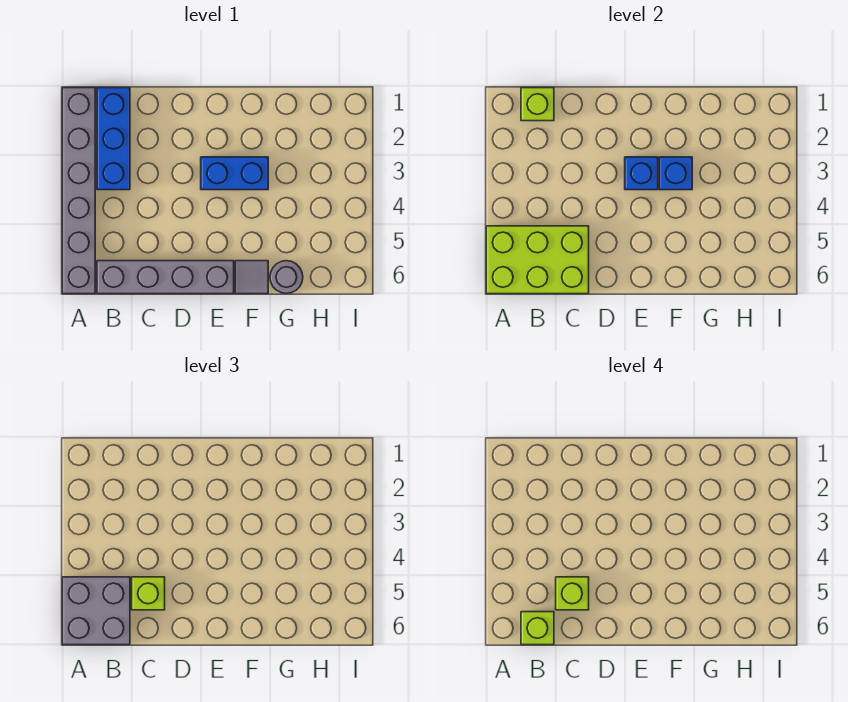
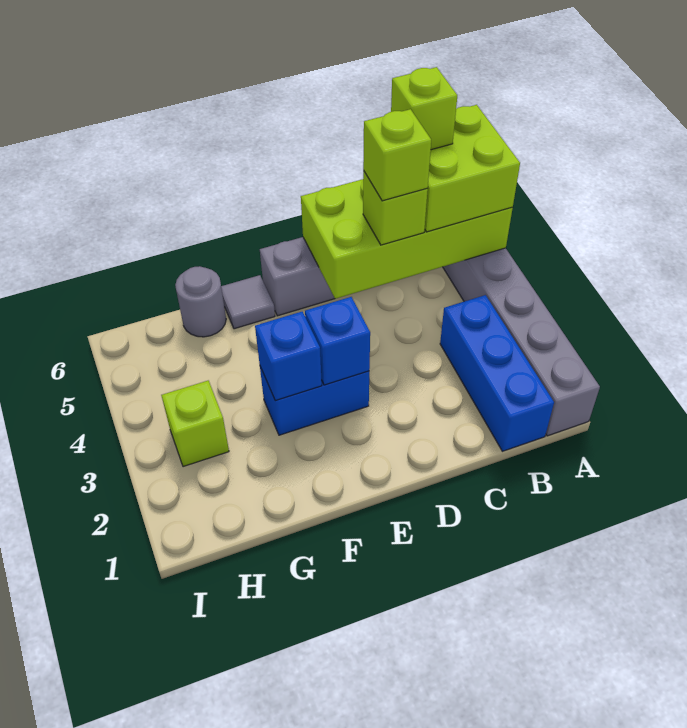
lime 2x3 brick [486,226,589,294] -> lime 2x4 brick [301,179,513,299]
grey 2x2 brick [62,577,130,645] -> lime 2x2 brick [425,105,520,232]
lime 1x1 brick [521,88,554,121] -> lime 1x1 brick moved to [161,381,229,467]

